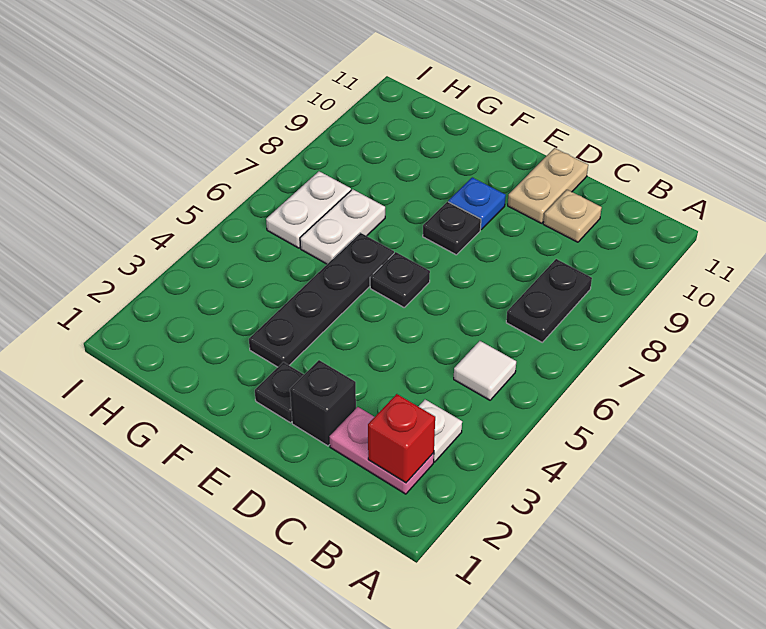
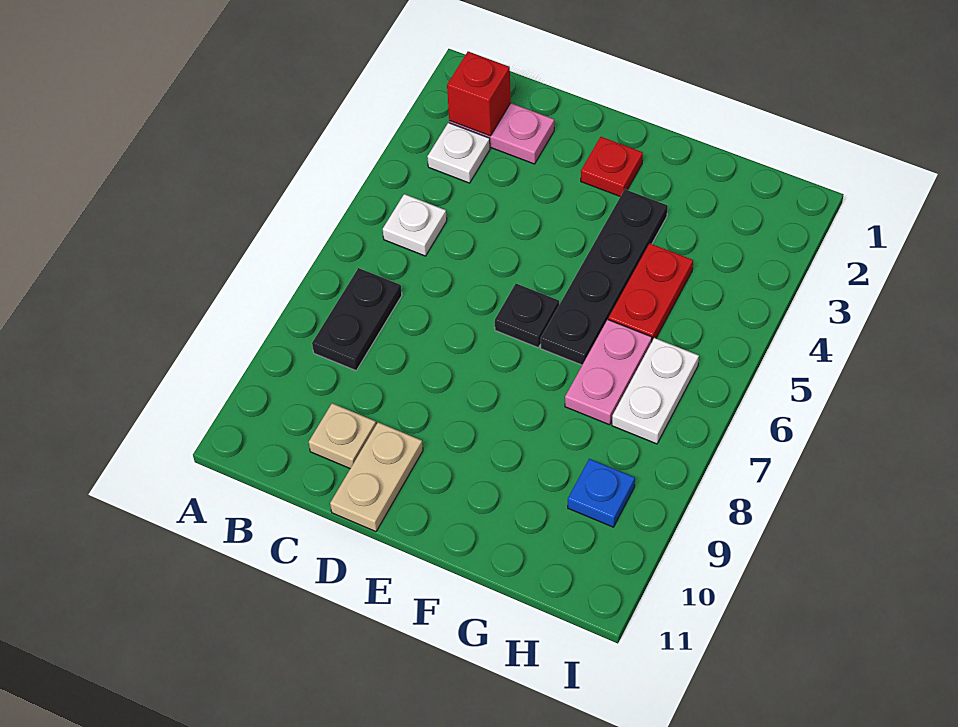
white 1x1 tile [454,341,516,400] -> white 1x1 plate [383,194,447,256]
black 1x1 brick [290,360,356,446] -> none
black 1x1 plate [255,362,304,423] -> red 1x1 plate [581,137,643,196]
black 1x1 plate [423,202,481,255] -> none
blue 1x1 plate [448,177,506,230] -> blue 1x1 plate moved to [568,459,635,527]
none -> red 1x2 plate [608,243,693,341]
white 1x2 plate [300,189,385,264] -> pink 1x2 plate [565,320,652,425]

